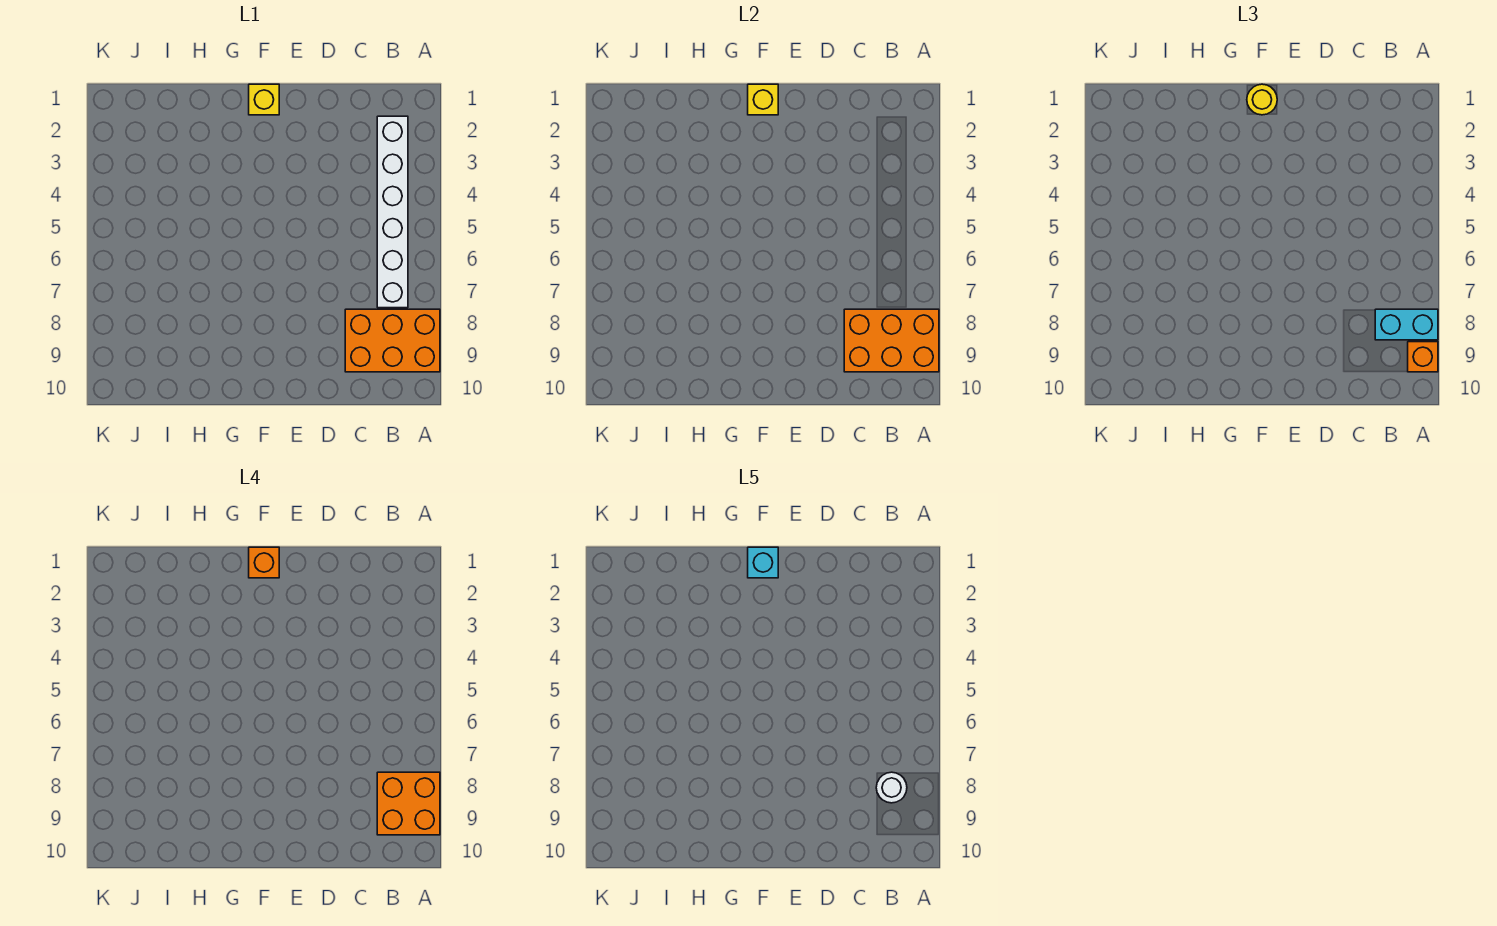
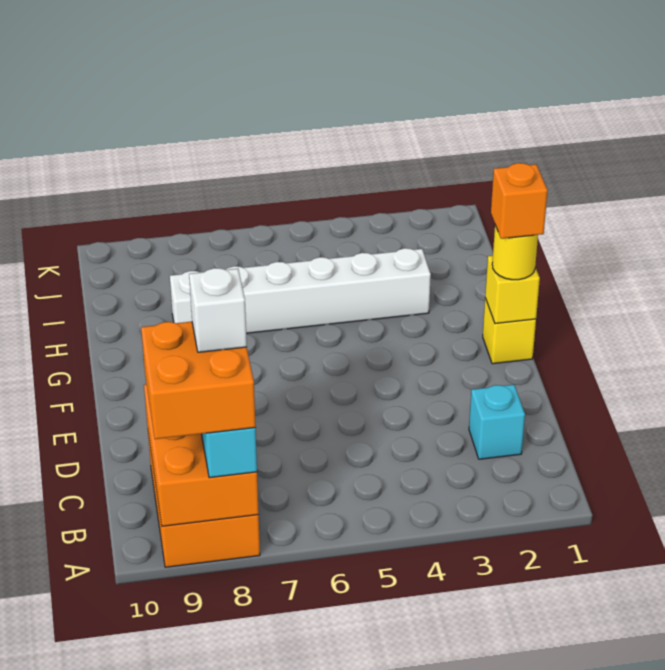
orange 1x1 brick [1408,342,1438,372] -> none
white 1x6 brick [377,116,408,308] -> white 1x6 brick moved to [170,248,431,333]
white 1x1 round brick [876,772,907,803] -> white 1x1 brick [189,268,247,352]
cyan 1x1 brick [748,547,778,578] -> cyan 1x1 brick moved to [469,385,525,459]

